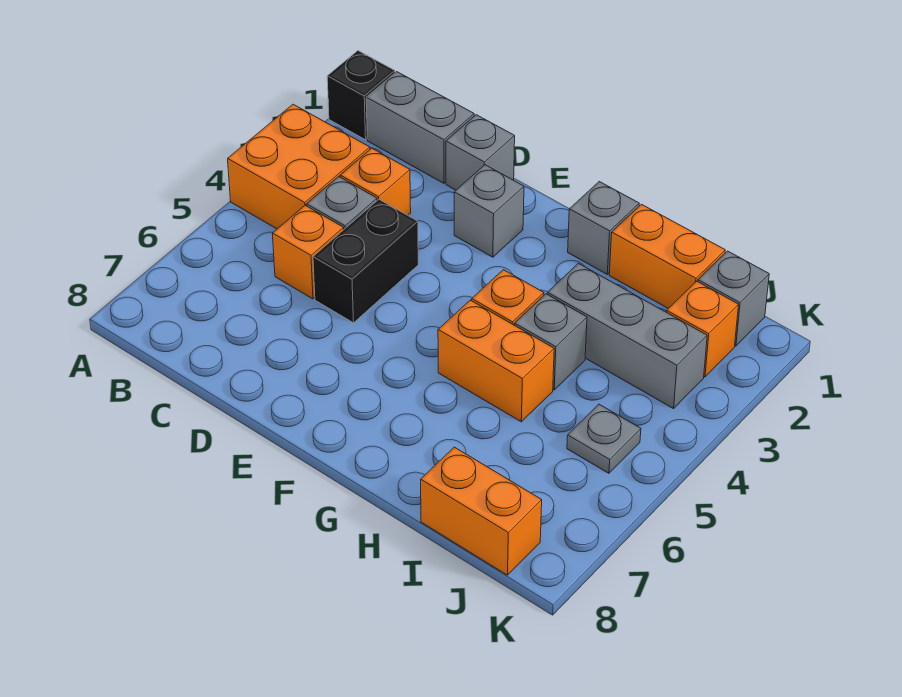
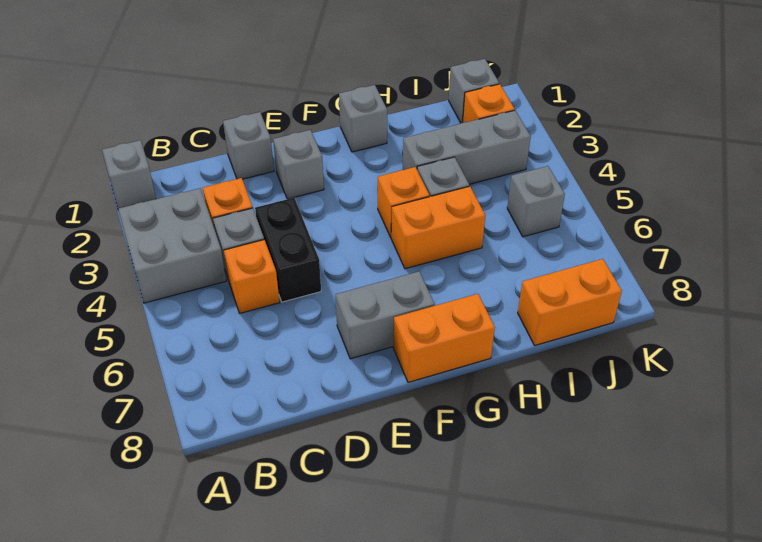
black 1x1 brick [327,51,395,140] -> grey 1x1 brick [102,140,156,208]
orange 2x2 brick [228,104,370,229] -> grey 2x2 brick [118,188,226,303]
grey 1x2 brick [366,72,474,183] -> grey 1x2 brick moved to [336,271,435,359]
orange 1x2 brick [609,204,725,308] -> orange 1x2 brick moved to [393,294,495,382]
grey 1x1 plate [567,404,641,473] -> grey 1x1 brick [507,166,565,237]

